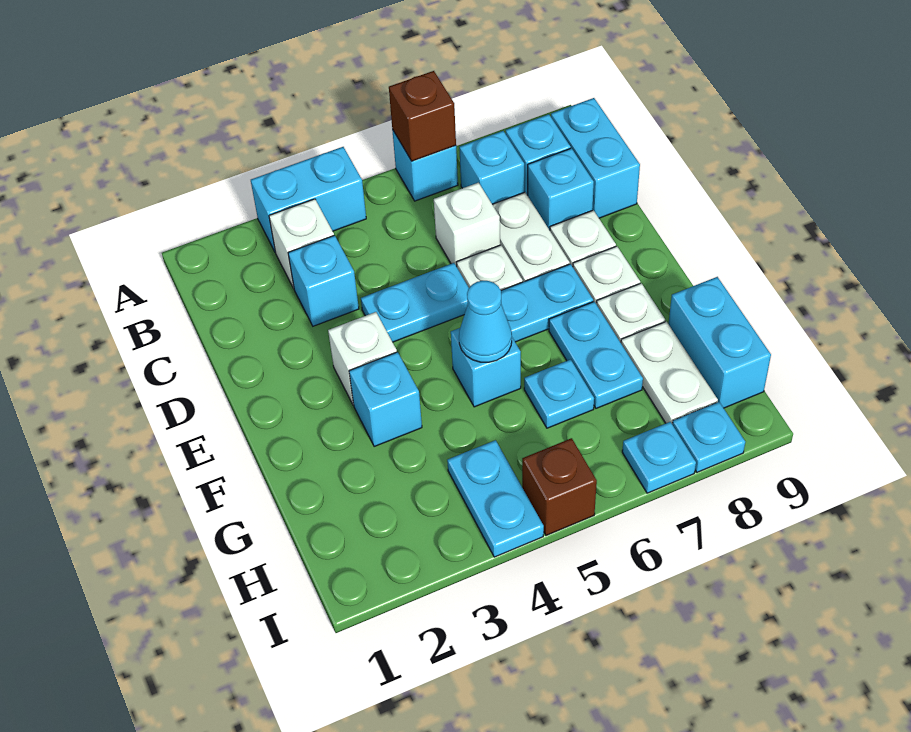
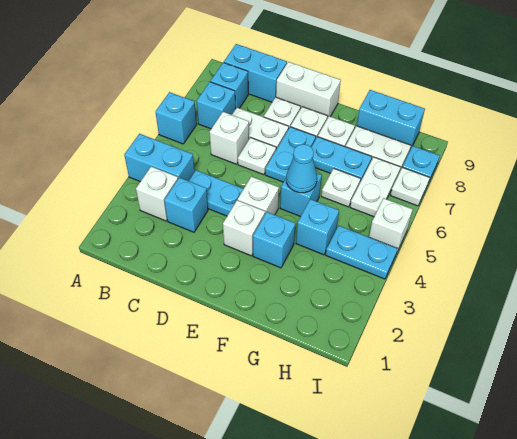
cyan 1x2 brick [251,147,366,251] -> cyan 1x2 brick turned to [124,134,195,182]
brown 1x1 brick [389,71,456,161] -> none
cyan 1x1 brick [528,148,594,230] -> cyan 1x1 brick moved to [296,199,339,255]
cyan 1x2 plate [361,263,469,342] -> cyan 1x2 plate turned to [189,170,243,216]
none -> white 1x2 brick [276,62,341,118]
none -> white 1x1 brick [238,177,279,215]
cyan 1x1 plate [524,359,594,428] -> white 1x1 plate [321,168,361,207]
none -> white 1x2 plate [350,157,401,217]
brown 1x1 brick [522,438,597,535] -> white 1x1 brick [369,198,413,252]
cyan 1x1 plate [622,422,696,493] -> white 1x1 plate [390,167,430,206]

